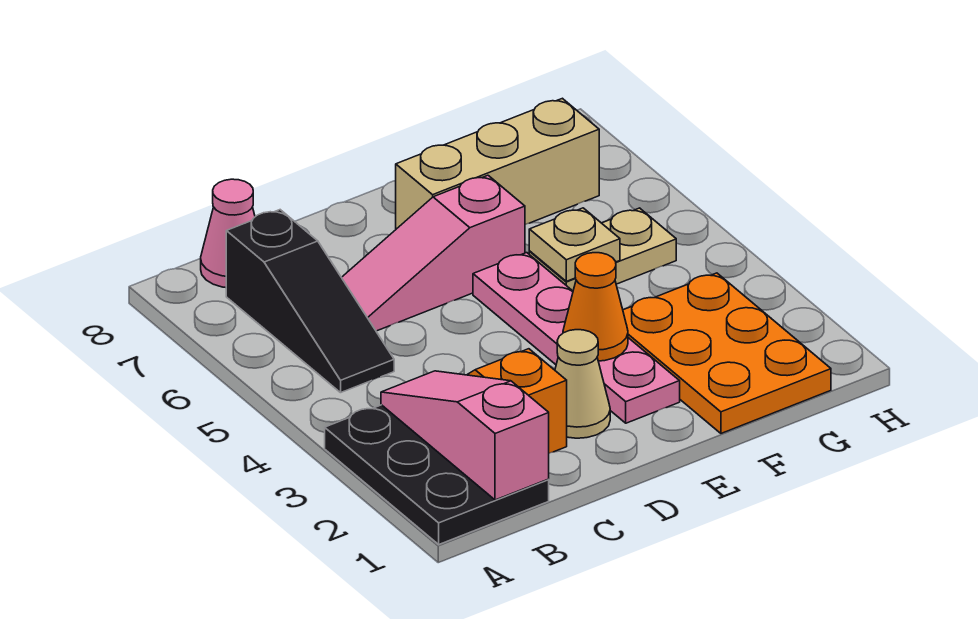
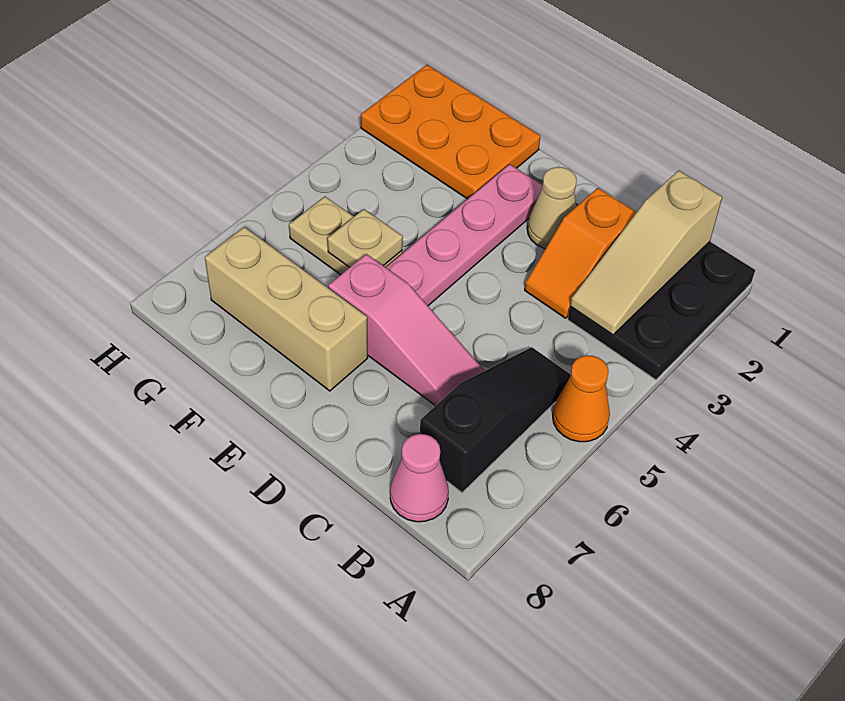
pink 1x3 slope [381,371,549,500] -> tan 1x3 slope [570,170,722,335]
orange 1x1 cone [563,253,628,361] -> orange 1x1 cone moved to [553,355,610,442]
orange 2x3 plate [623,273,831,433] -> orange 2x3 plate turned to [361,65,540,199]

